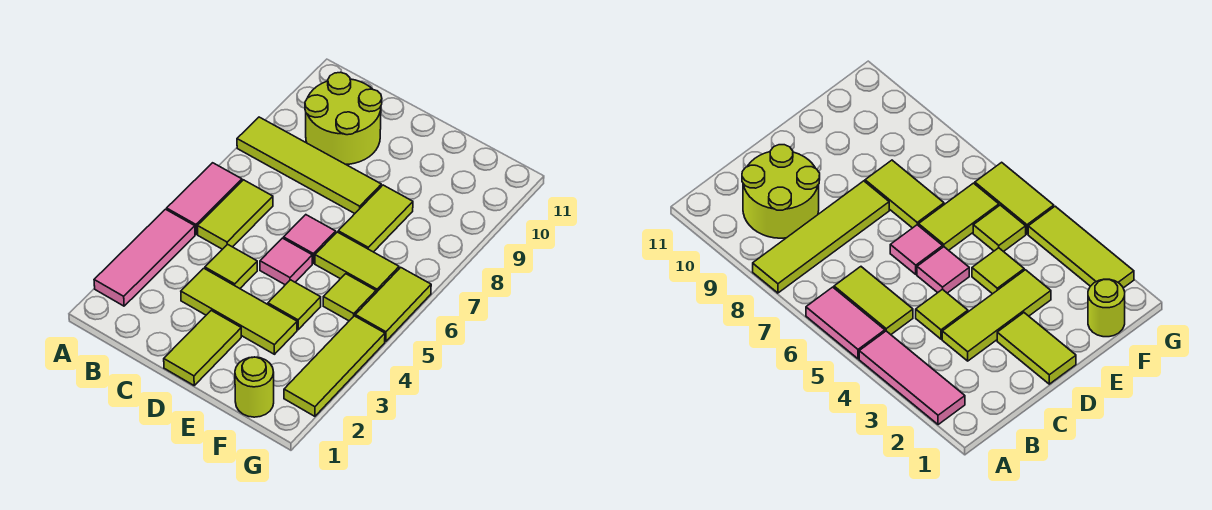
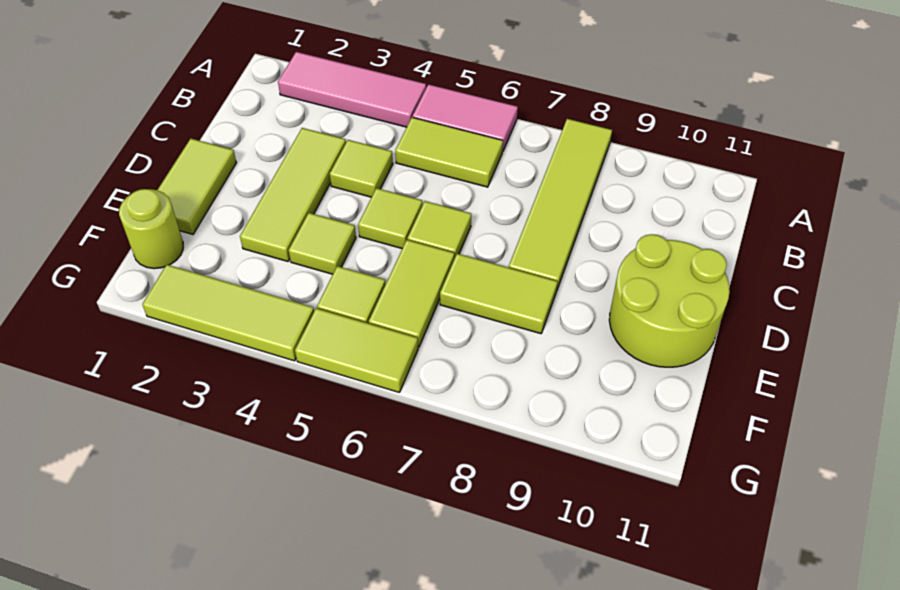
lime 2x2 round brick [305,72,382,164] -> lime 2x2 round brick moved to [609,234,730,367]
lime 1x2 tile [164,311,241,385] -> lime 1x2 tile turned to [158,139,236,234]
pink 1x1 tile [260,238,312,285] -> lime 1x1 tile [358,188,422,248]
pink 1x1 tile [284,215,336,263] -> lime 1x1 tile [407,201,471,259]

